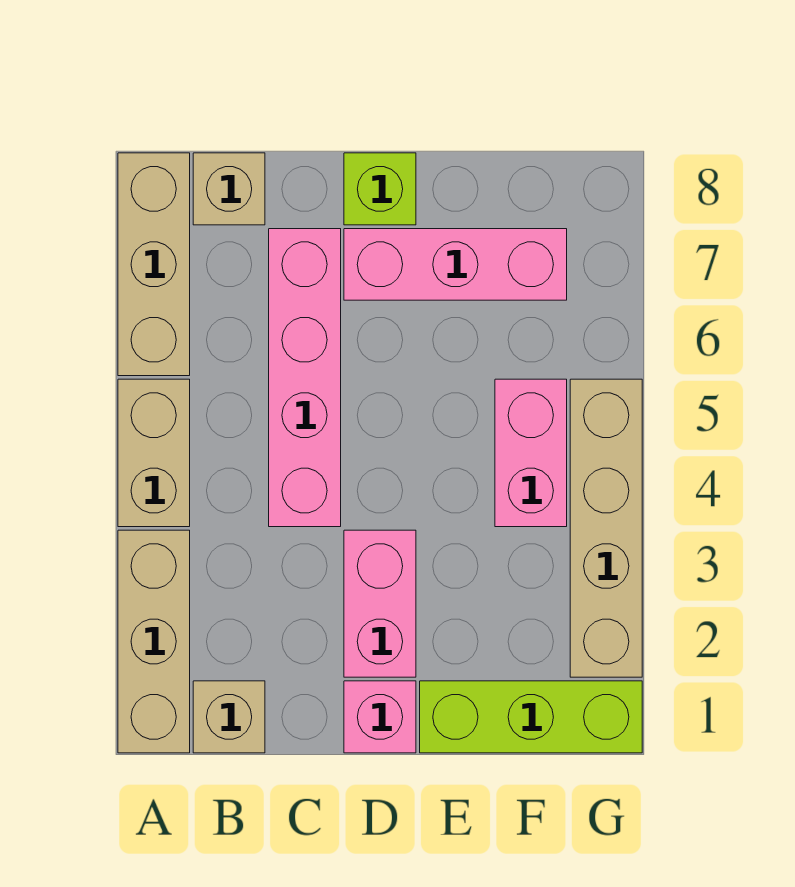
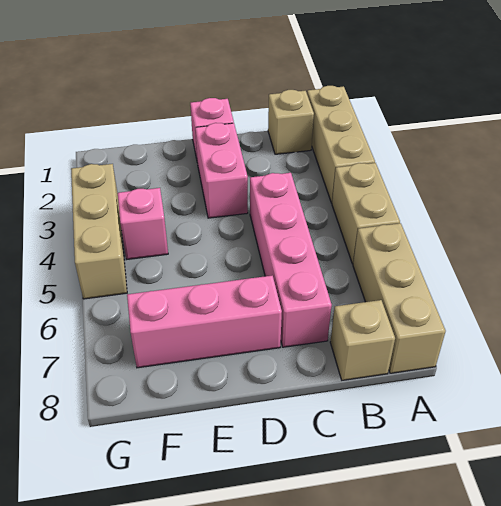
lime 1x1 brick [344,153,416,225] -> none
lime 1x3 brick [420,681,642,753] -> none
pink 1x2 brick [495,379,567,527] -> pink 1x1 brick [118,188,168,259]
tan 1x4 brick [570,379,642,677] -> tan 1x3 brick [71,164,127,299]

